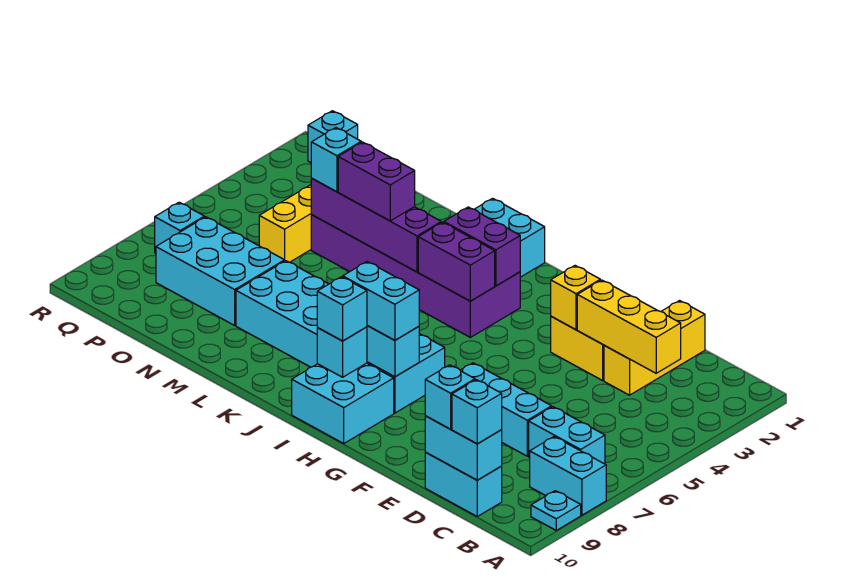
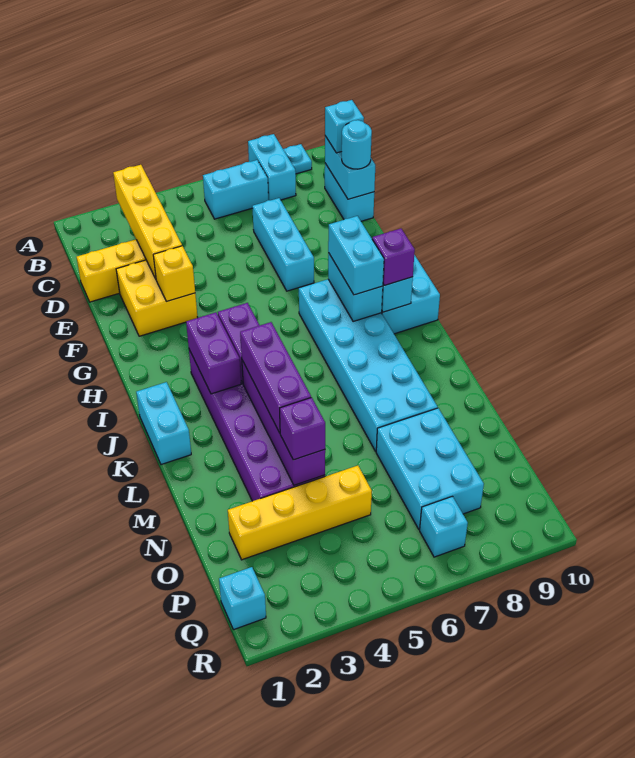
cyan 1x2 brick [529,407,605,464] -> cyan 1x2 brick turned to [203,160,268,219]
yellow 1x3 brick [577,280,681,373] -> yellow 1x4 brick [113,165,182,279]
cyan 1x1 brick [425,365,475,429] -> cyan 1x1 round brick [342,120,372,169]
cyan 1x1 brick [317,277,367,341] -> purple 1x1 brick [372,229,415,285]
purple 1x2 brick [338,142,415,221] -> purple 1x3 brick [240,322,311,433]
cyan 1x1 brick [311,128,361,192] -> purple 1x1 brick [280,398,325,460]

